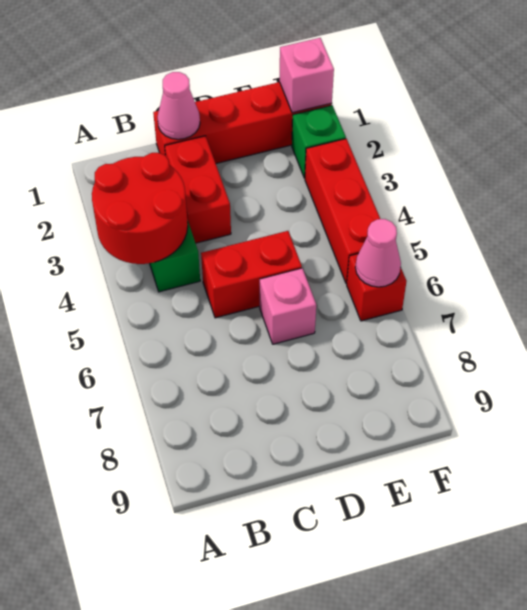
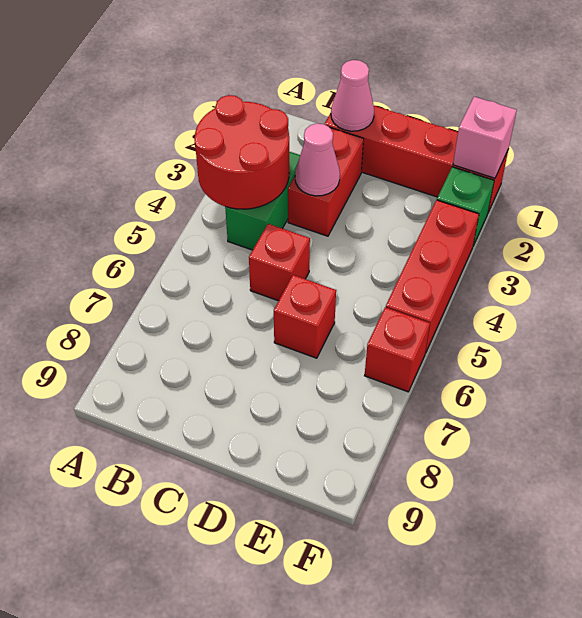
red 1x2 brick [201,231,302,318] -> red 1x1 brick [249,224,310,301]
pink 1x1 brick [260,268,316,344] -> red 1x1 brick [274,275,336,358]
pink 1x1 cone [355,219,401,287] -> pink 1x1 cone moved to [295,123,340,196]

